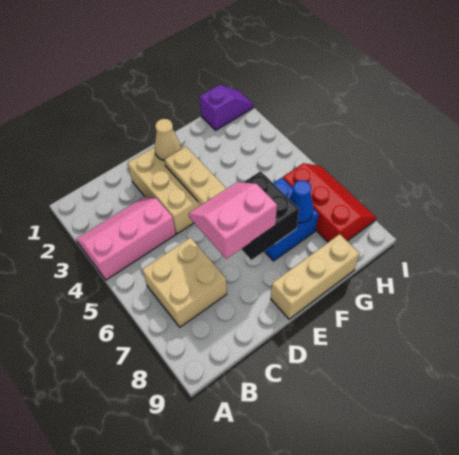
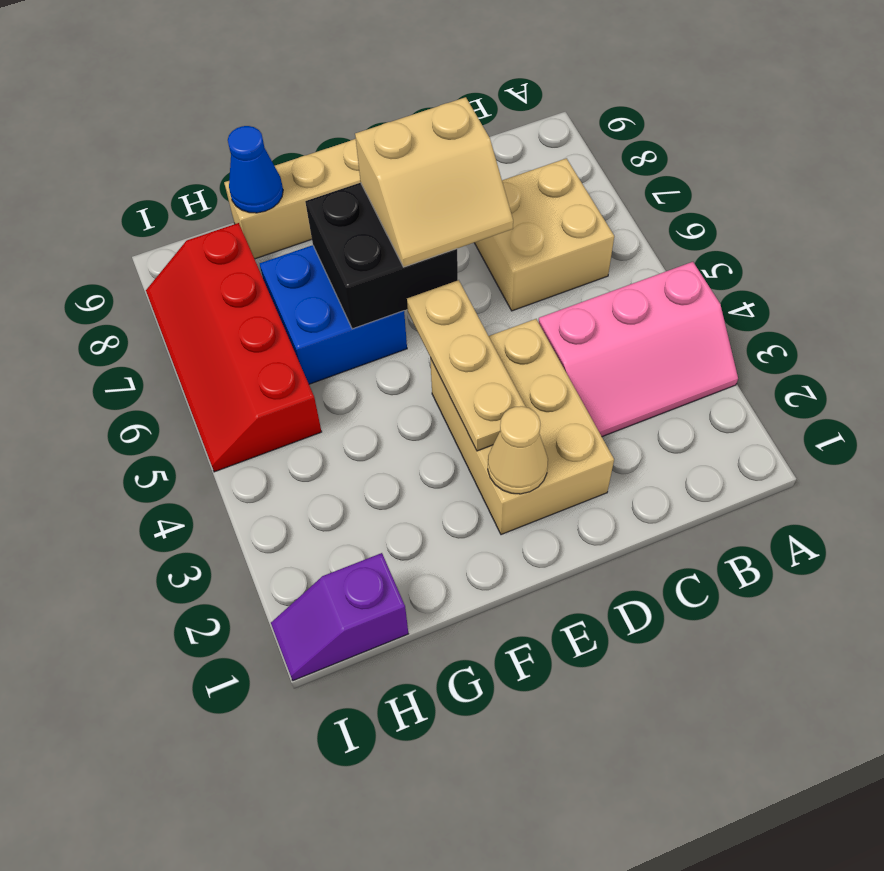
pink 2x2 slope [189,182,277,259] -> tan 2x2 slope [355,97,513,267]
blue 1x1 cone [289,180,313,223] -> blue 1x1 cone moved to [228,126,283,213]
red 2x3 slope [283,163,376,242] -> red 2x4 slope [146,223,322,472]

